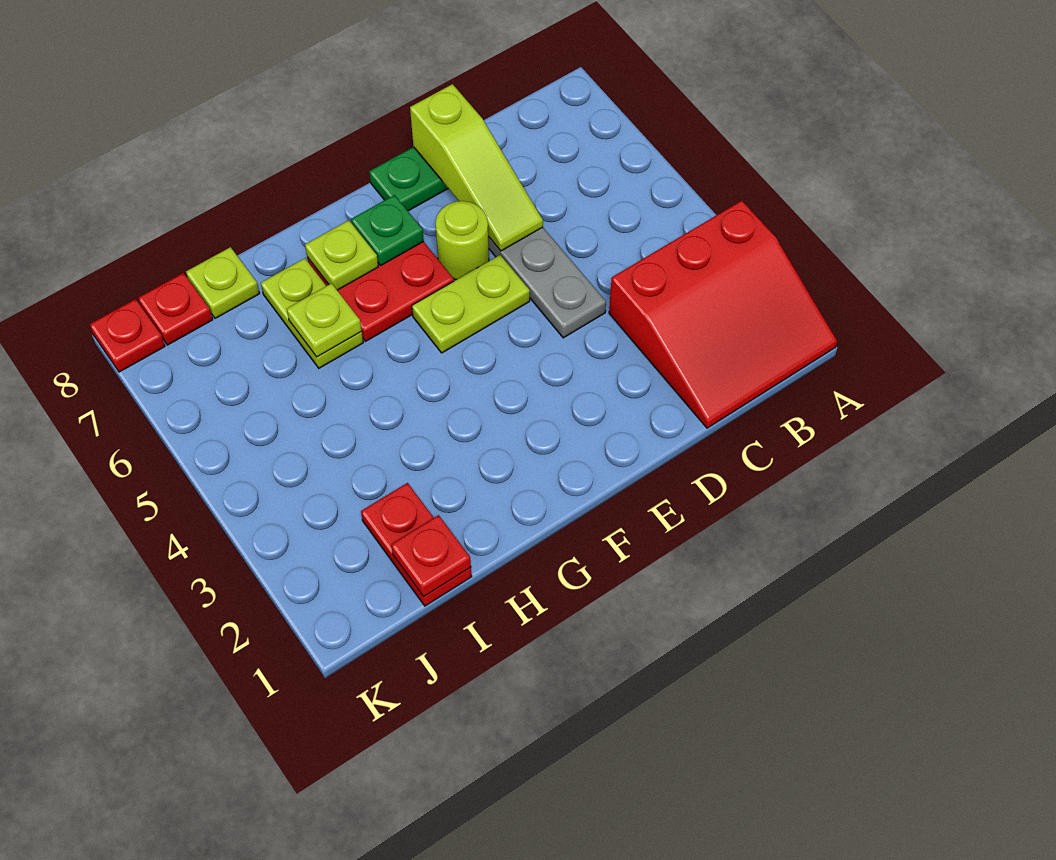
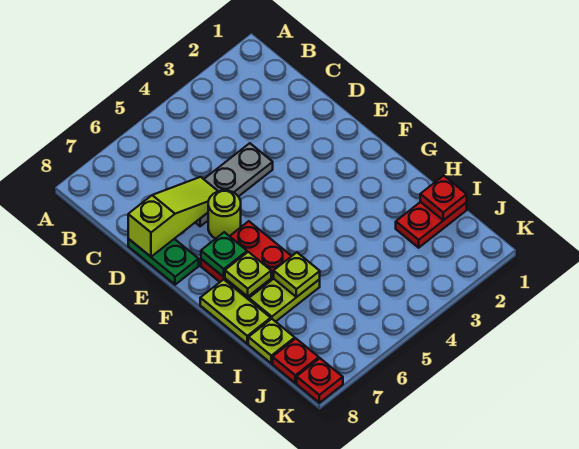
red 3x3 slope [609,201,837,428] -> none
lime 1x2 plate [412,255,530,353] -> lime 1x2 plate moved to [200,279,271,344]

